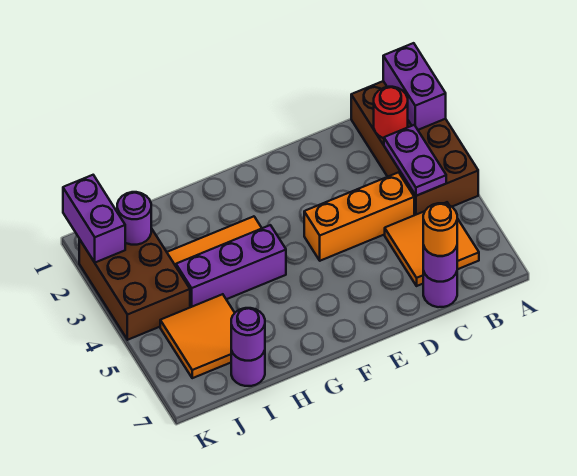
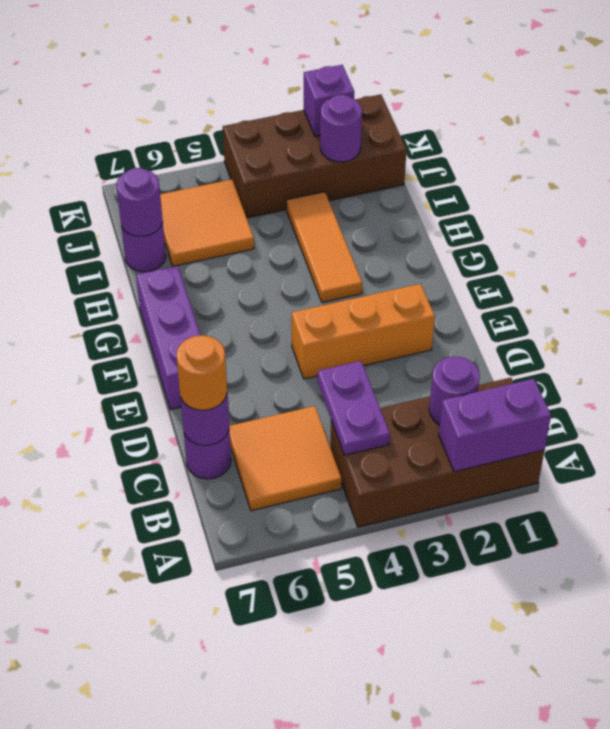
red 1x1 round brick [374,87,408,138] -> purple 1x1 round brick [429,356,480,425]
purple 1x2 plate [384,125,446,196] -> purple 1x2 plate turned to [317,361,390,455]
orange 1x3 brick [304,172,414,261] -> orange 1x3 brick turned to [292,284,435,379]
purple 1x3 brick [176,225,286,307] -> purple 1x3 brick moved to [136,265,201,410]
brown 2x3 brick [79,228,190,340] -> brown 2x4 brick [223,94,407,218]
purple 1x2 brick [63,175,125,263] -> purple 1x1 brick [304,65,354,136]

